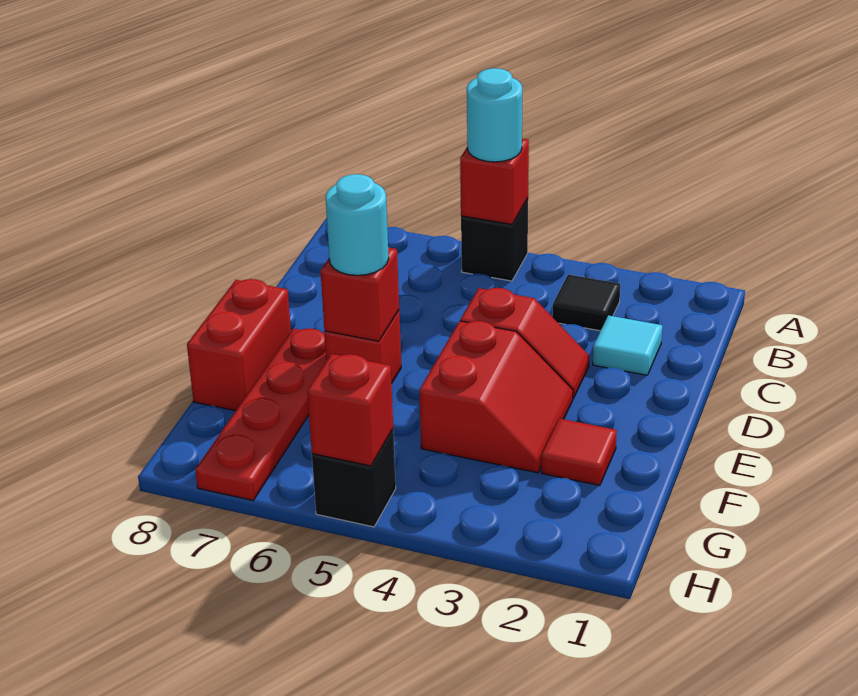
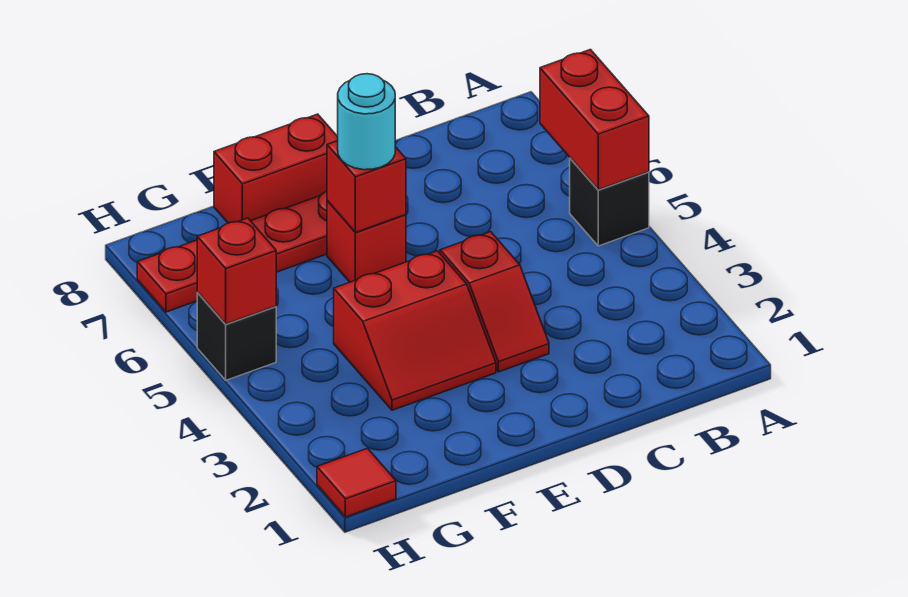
red 1x1 brick [460,139,529,224] -> red 1x2 brick [540,50,649,190]
cyan 1x1 round brick [467,68,522,162] -> none
black 1x1 tile [552,275,620,331] -> none
cyan 1x1 tile [593,315,662,375] -> none
red 1x1 tile [541,419,617,485] -> red 1x1 tile moved to [317,448,396,517]

